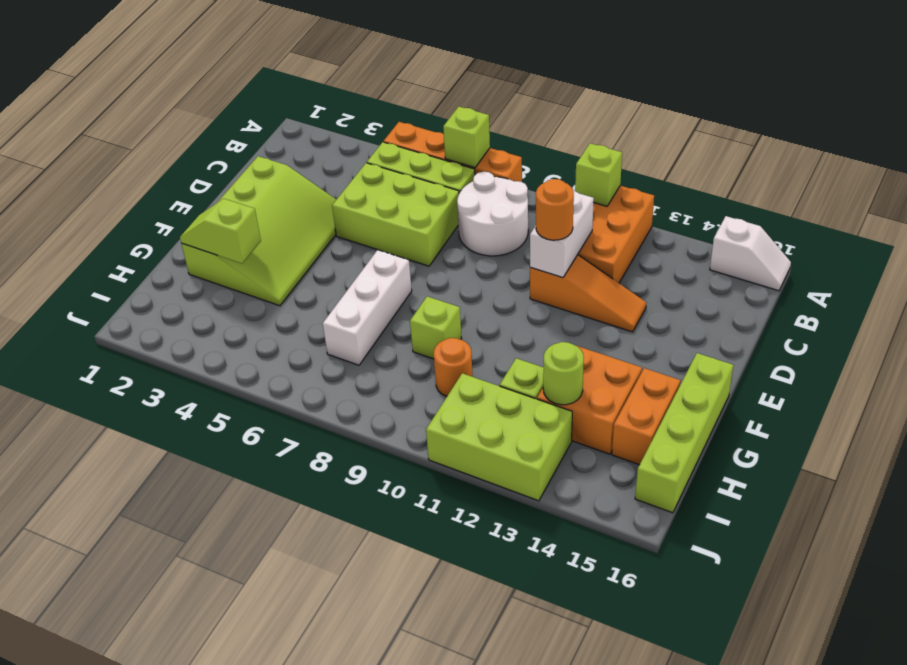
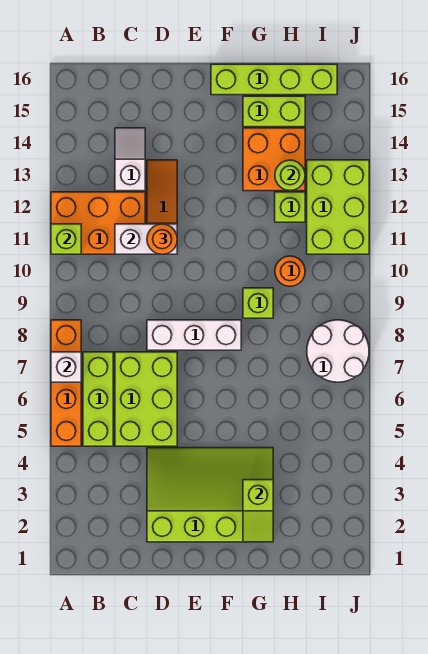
lime 1x1 brick [443,106,490,168] -> white 1x1 brick [51,352,81,382]
white 1x2 slope [710,216,791,291] -> white 1x2 slope moved to [115,128,145,191]
white 2x2 round brick [457,172,528,256] -> white 2x2 round brick moved to [307,320,369,382]
white 1x3 brick [323,250,412,365] -> white 1x3 brick moved to [147,320,241,350]
orange 1x2 brick [612,368,681,465] -> lime 1x2 brick [243,96,305,127]

